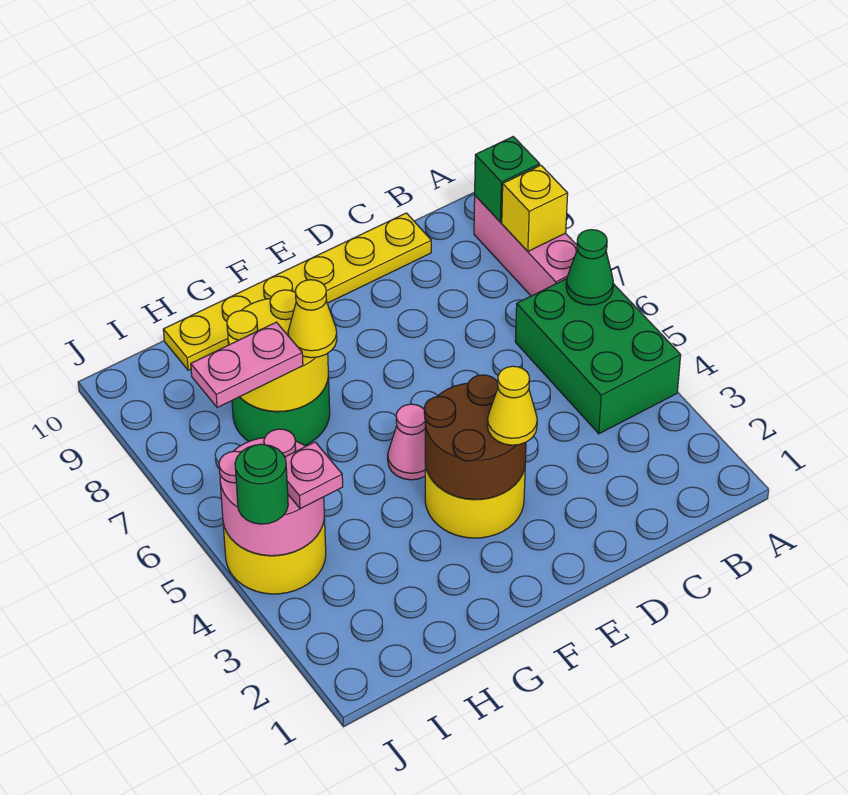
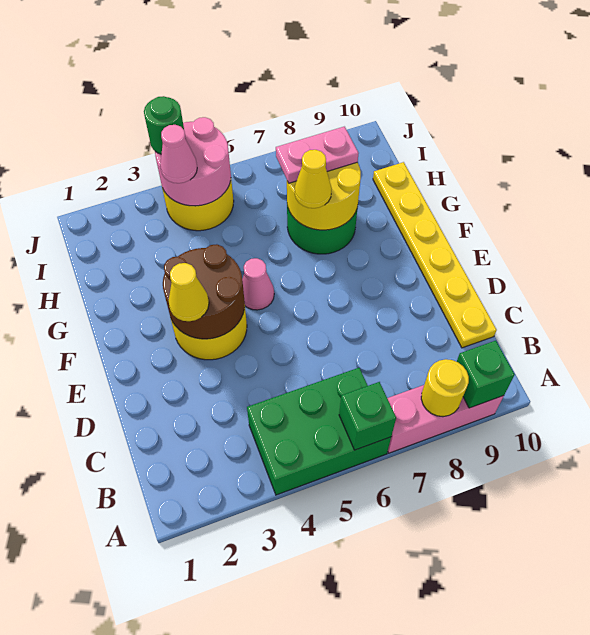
green 1x1 cone [566,230,613,305] -> green 1x1 brick [339,382,396,450]
yellow 1x1 brick [502,165,568,251] -> yellow 1x1 round brick [421,359,469,417]
pink 1x2 plate [191,322,303,408] -> pink 1x2 plate turned to [276,127,359,183]
pink 1x1 plate [285,442,343,509] -> pink 1x1 cone [160,125,197,183]

